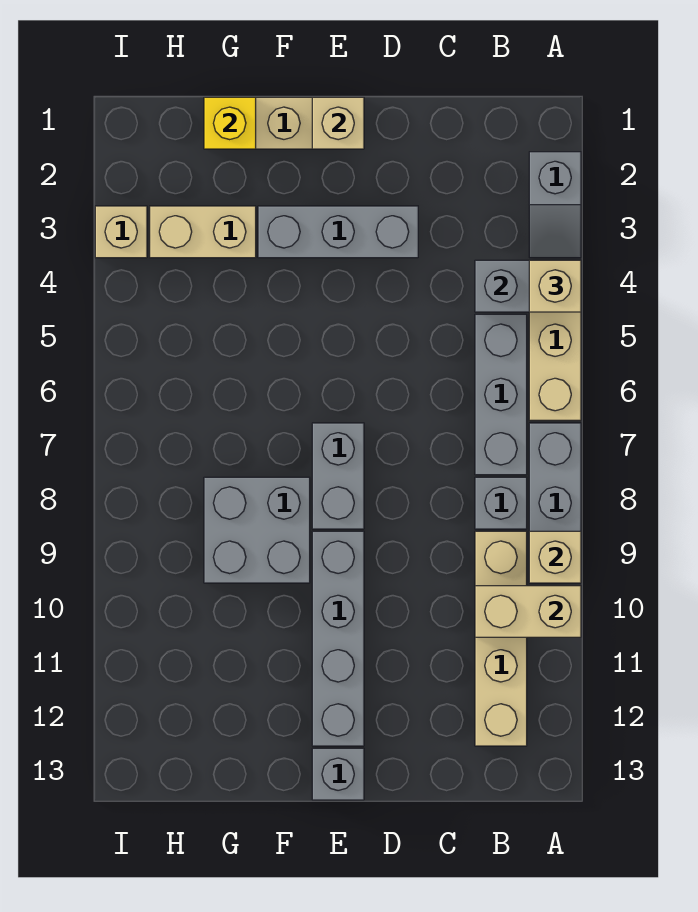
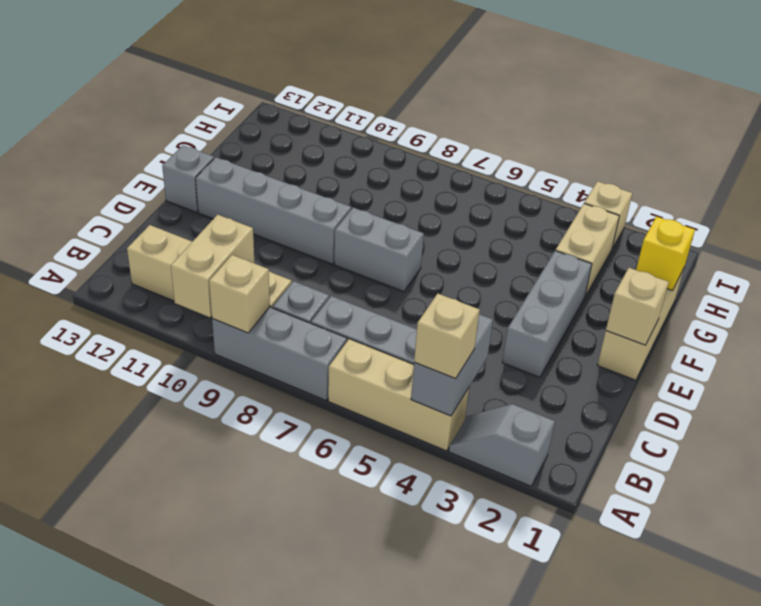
grey 2x2 brick [204,477,310,583] -> none

